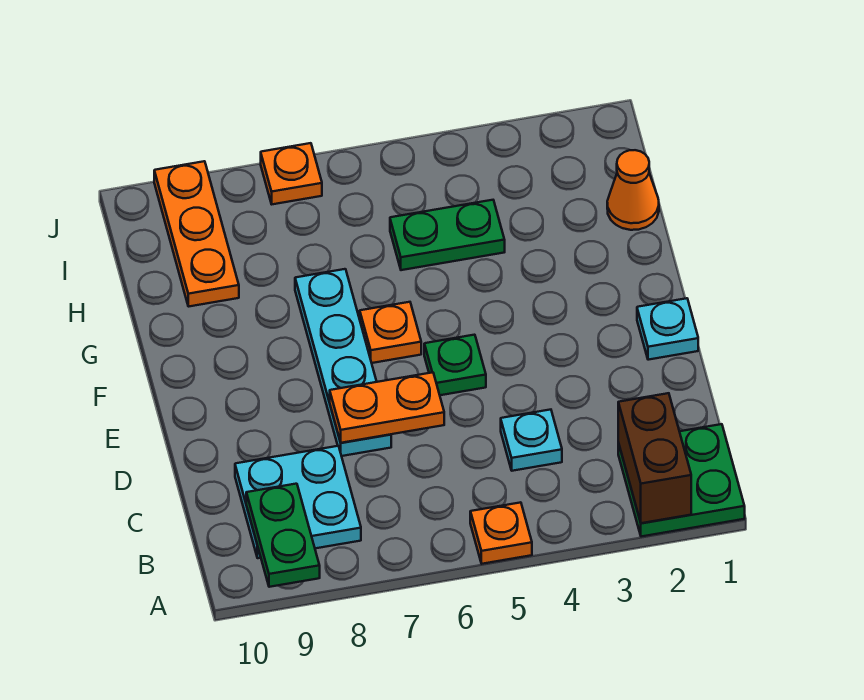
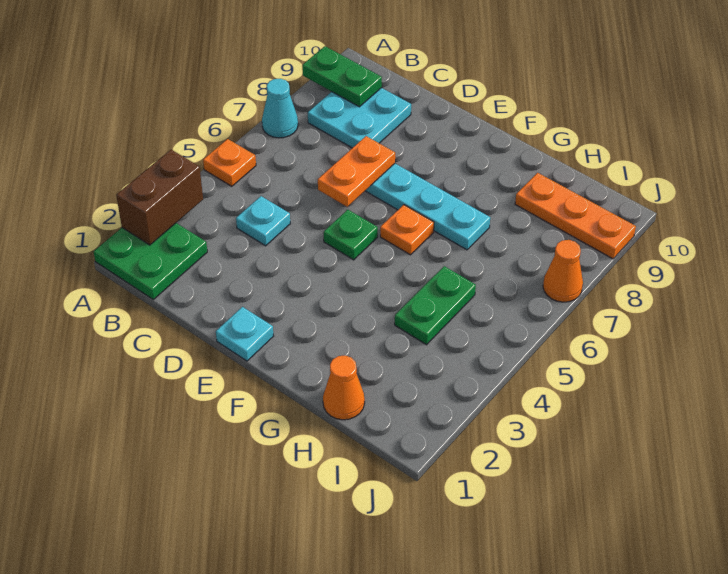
brown 1x2 brick [618,393,691,523] -> brown 1x2 brick turned to [116,150,203,245]
none -> cyan 1x1 cone [262,79,298,138]
orange 1x1 plate [261,143,322,204] -> orange 1x1 cone [543,240,583,302]

